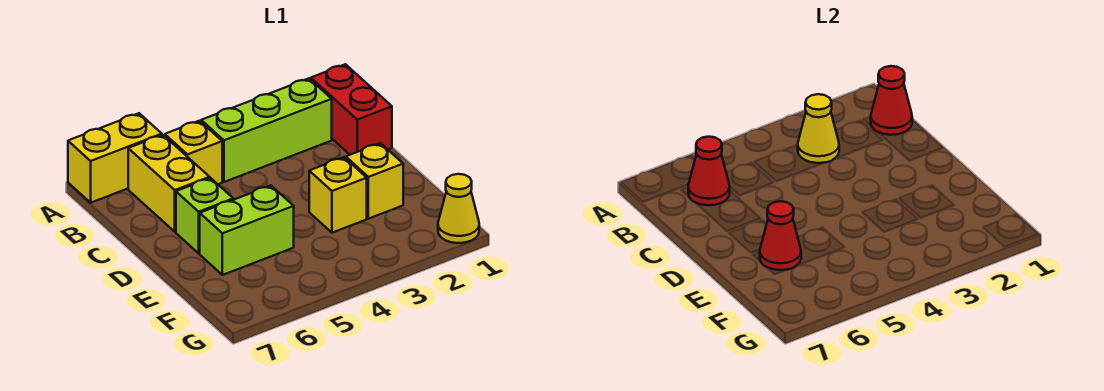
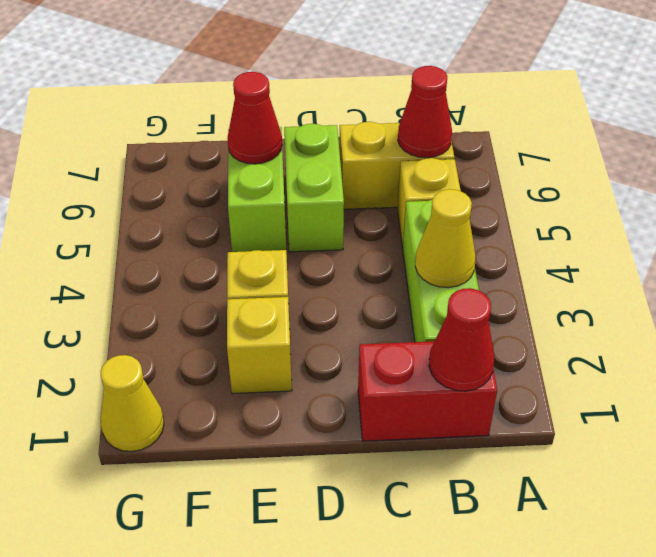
yellow 1x2 brick [68,113,162,203] -> none
lime 1x1 brick [176,178,233,253] -> lime 1x2 brick [284,124,344,252]

